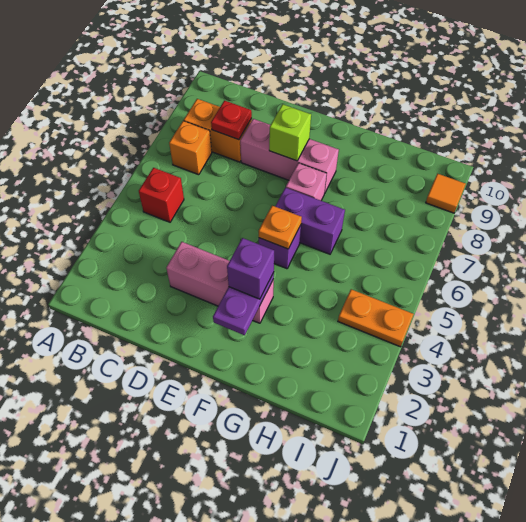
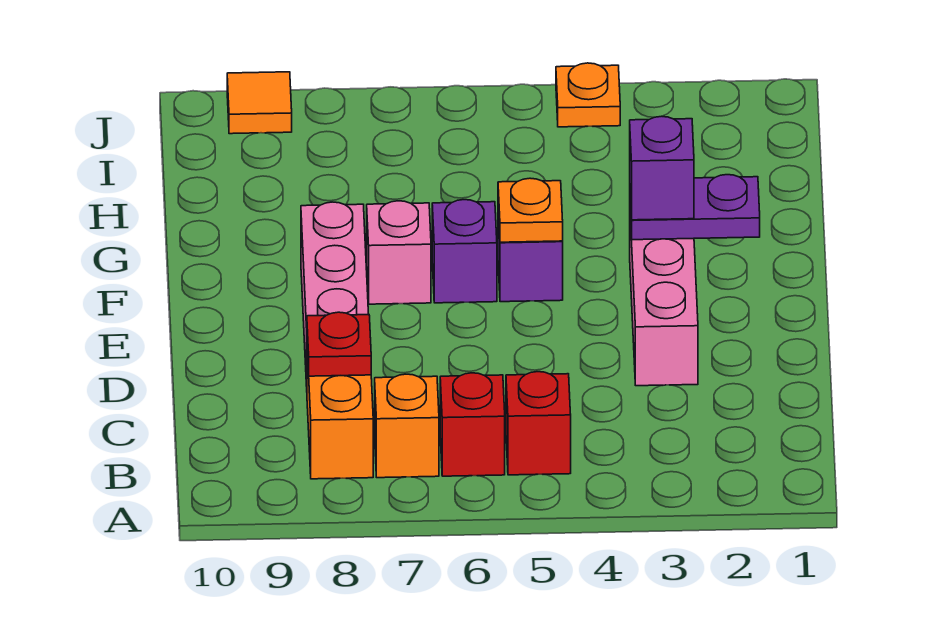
none -> red 1x1 brick [440,373,505,476]
lime 1x1 brick [269,104,311,161] -> none
purple 1x2 brick [275,187,345,254] -> purple 1x1 brick [432,200,497,303]
orange 1x2 plate [338,289,414,347] -> orange 1x1 plate [556,63,620,127]

